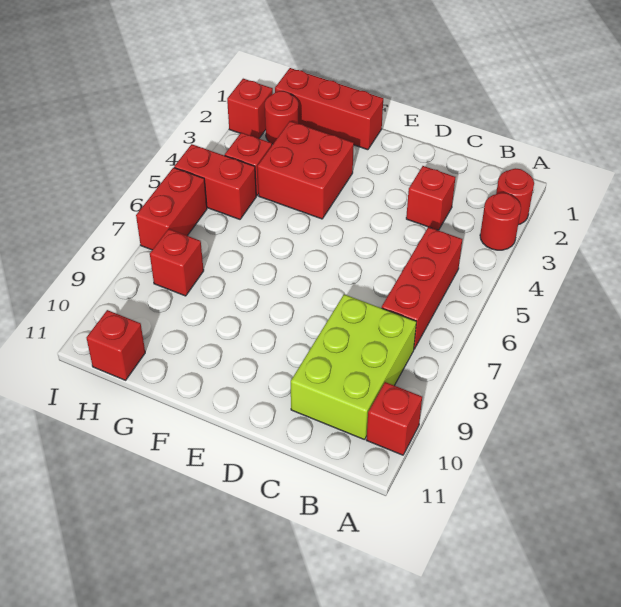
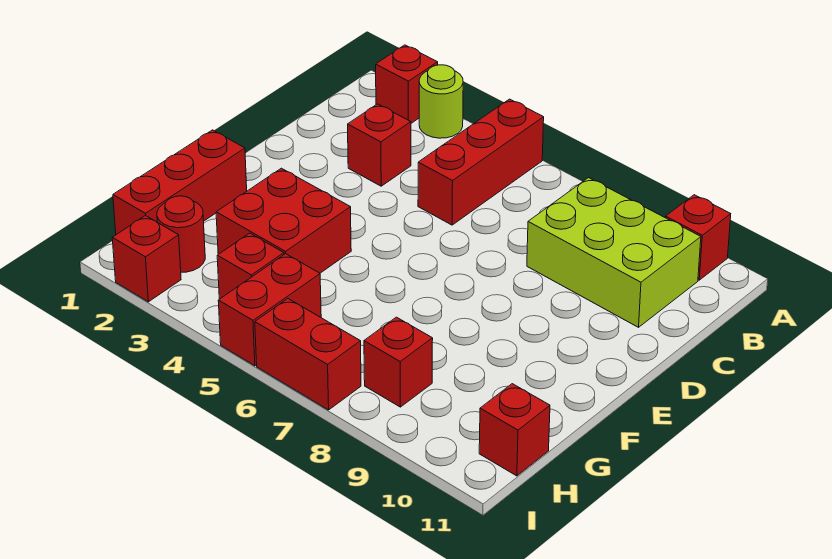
red 1x1 round brick [496,168,534,225] -> red 1x1 brick [376,45,438,123]
red 1x1 round brick [480,193,521,250] -> lime 1x1 round brick [419,65,463,138]
red 1x3 brick [382,227,462,349] -> red 1x3 brick turned to [418,99,544,225]

